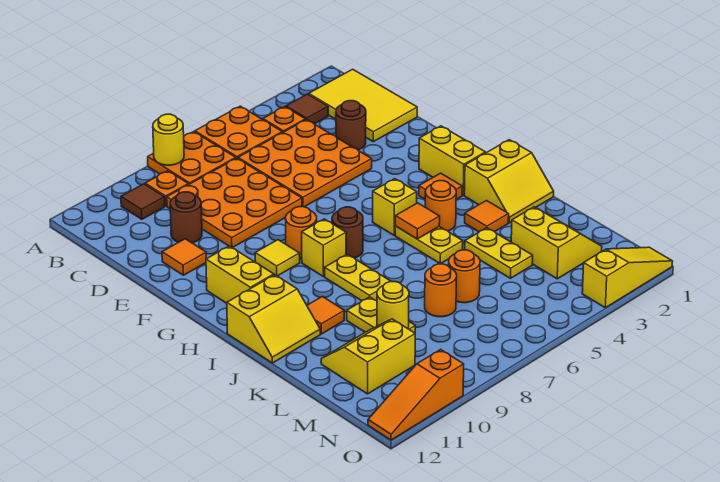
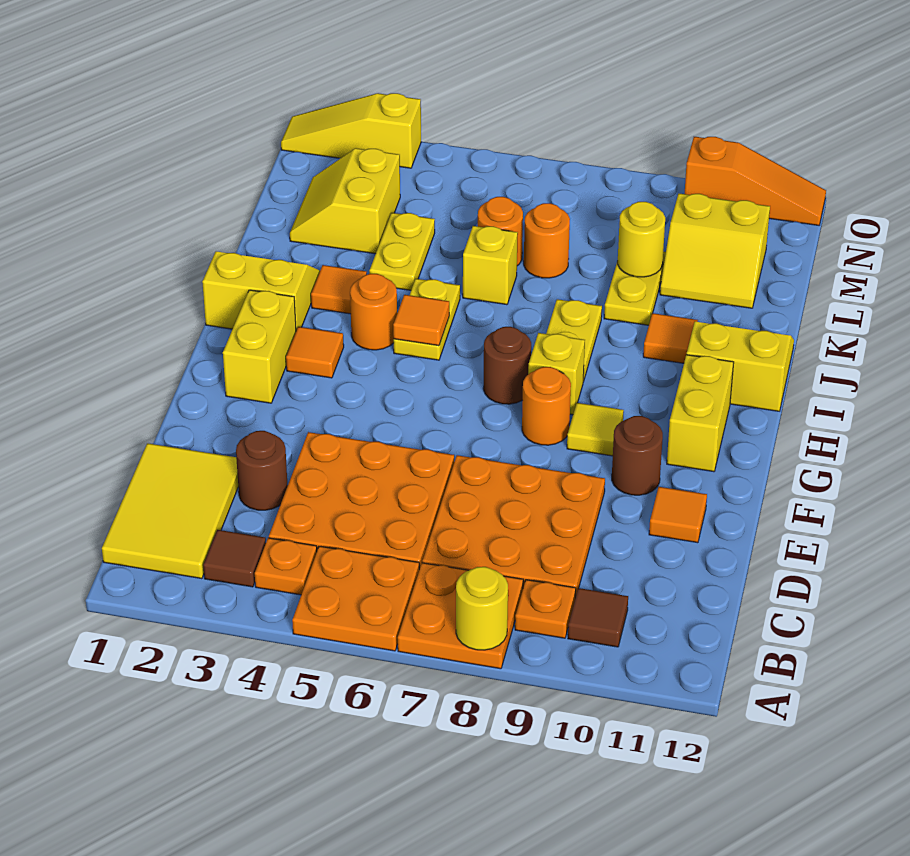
brown 1x1 round brick [170,192,202,243] -> brown 1x1 round brick moved to [612,416,663,495]
yellow 1x1 brick [373,179,417,235] -> yellow 1x1 brick moved to [463,226,518,305]

